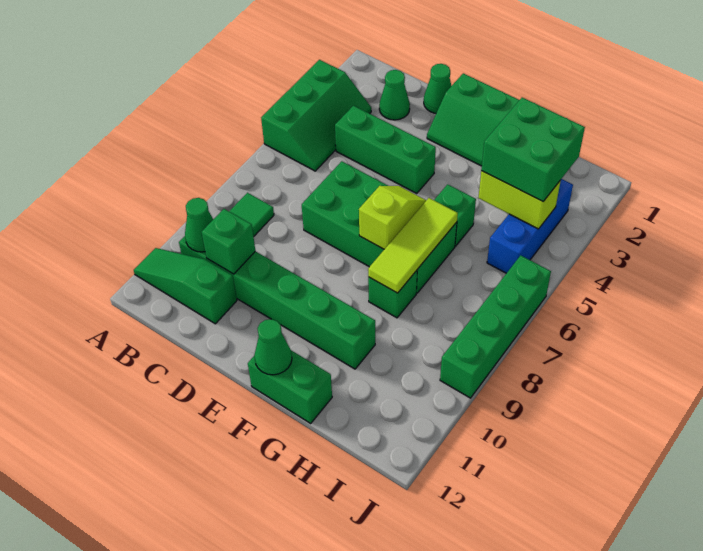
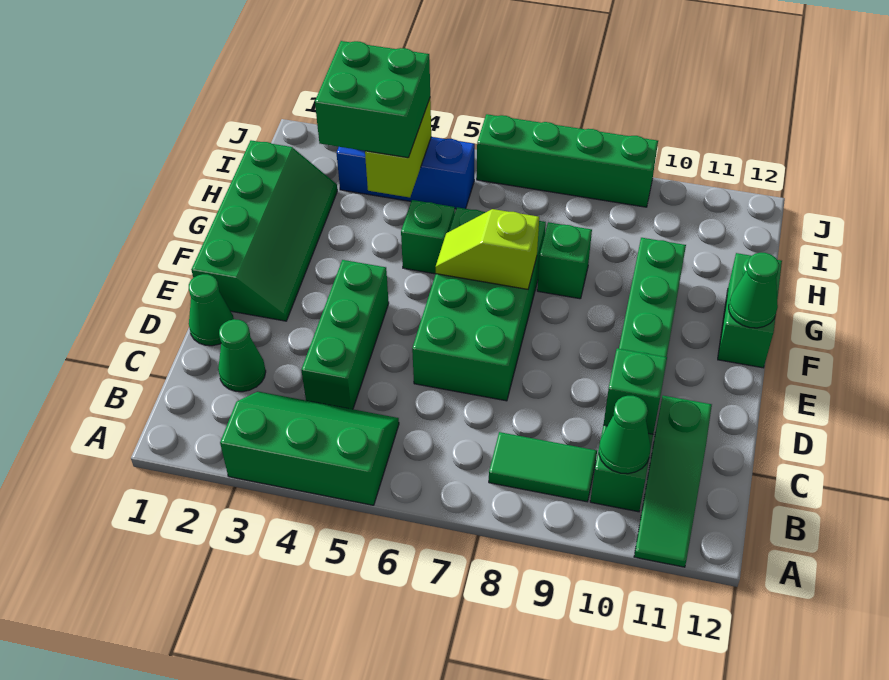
lime 1x3 tile [368,198,458,293] -> none

